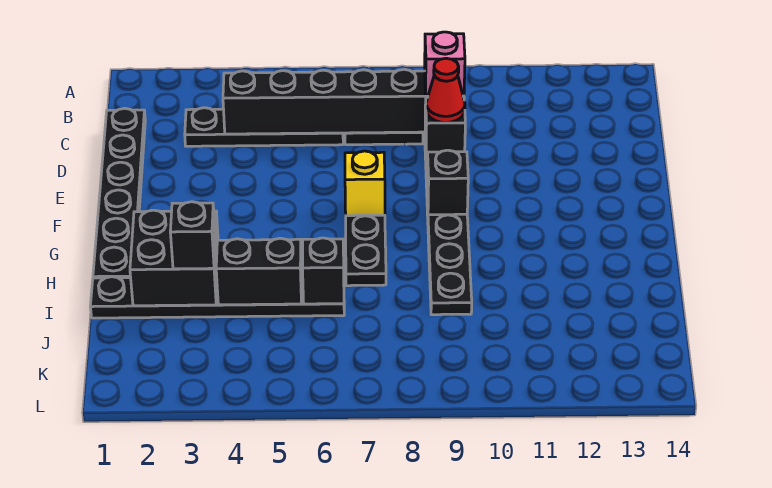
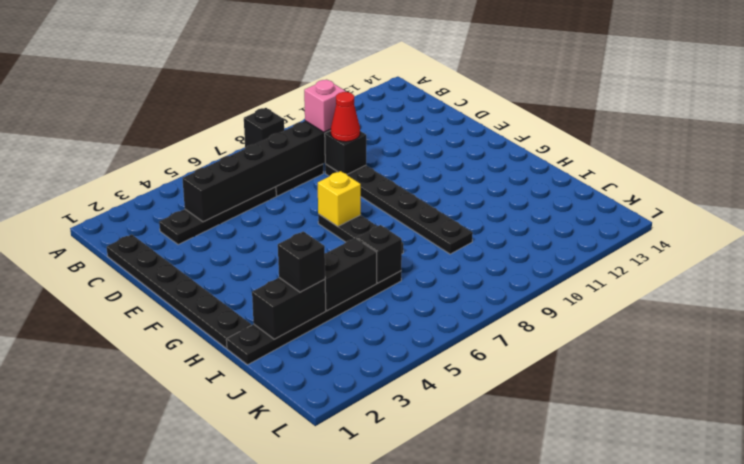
black 1x1 brick [427,150,468,215] -> black 1x1 brick moved to [244,108,284,147]
black 2x2 brick [130,210,218,306] -> black 1x2 brick [252,278,326,339]

